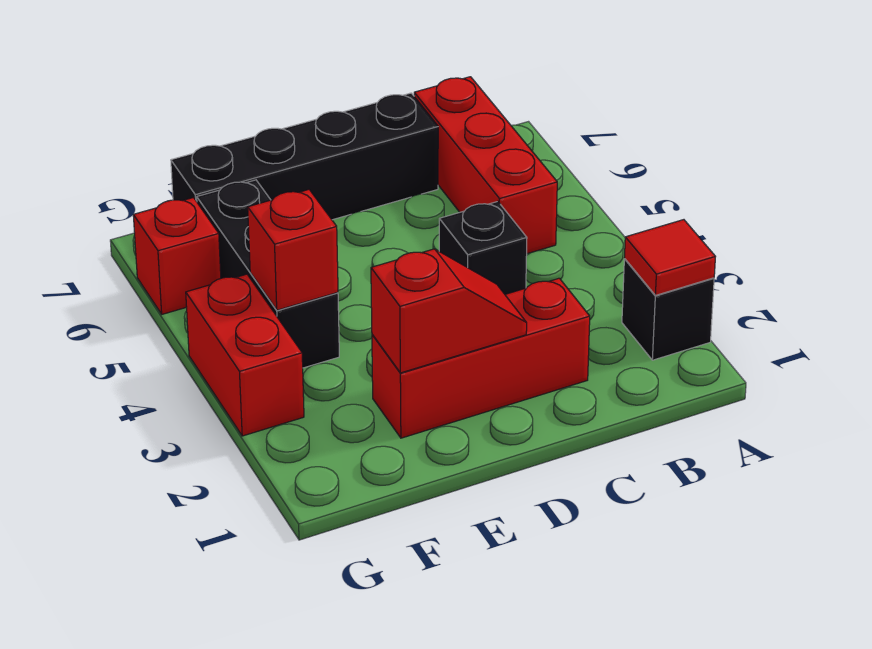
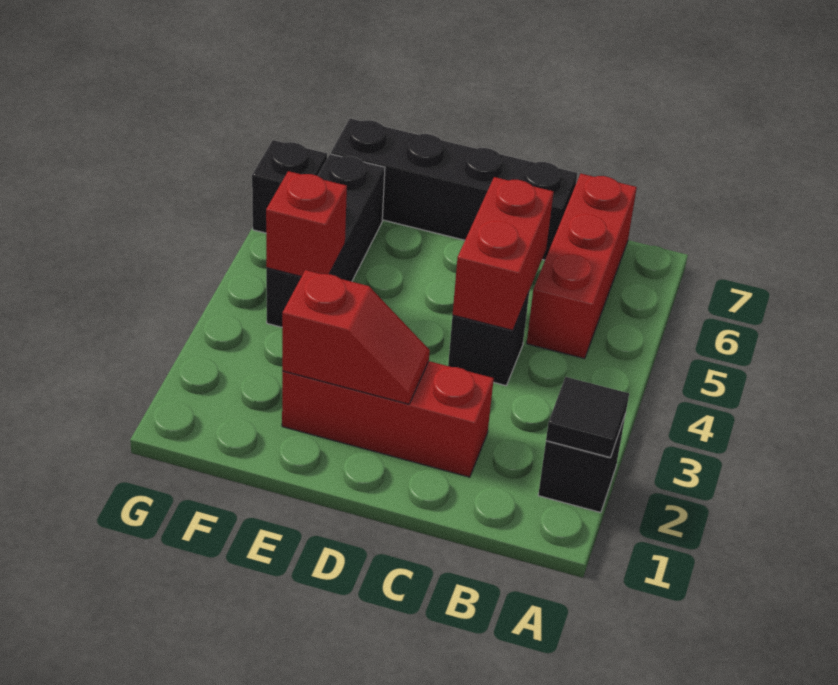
red 1x1 tile [624,220,715,295] -> black 1x1 tile [546,377,629,458]
red 1x2 brick [186,274,304,436] -> red 1x2 brick moved to [453,177,554,330]
red 1x1 brick [133,198,221,314] -> black 1x1 brick [252,140,327,233]

